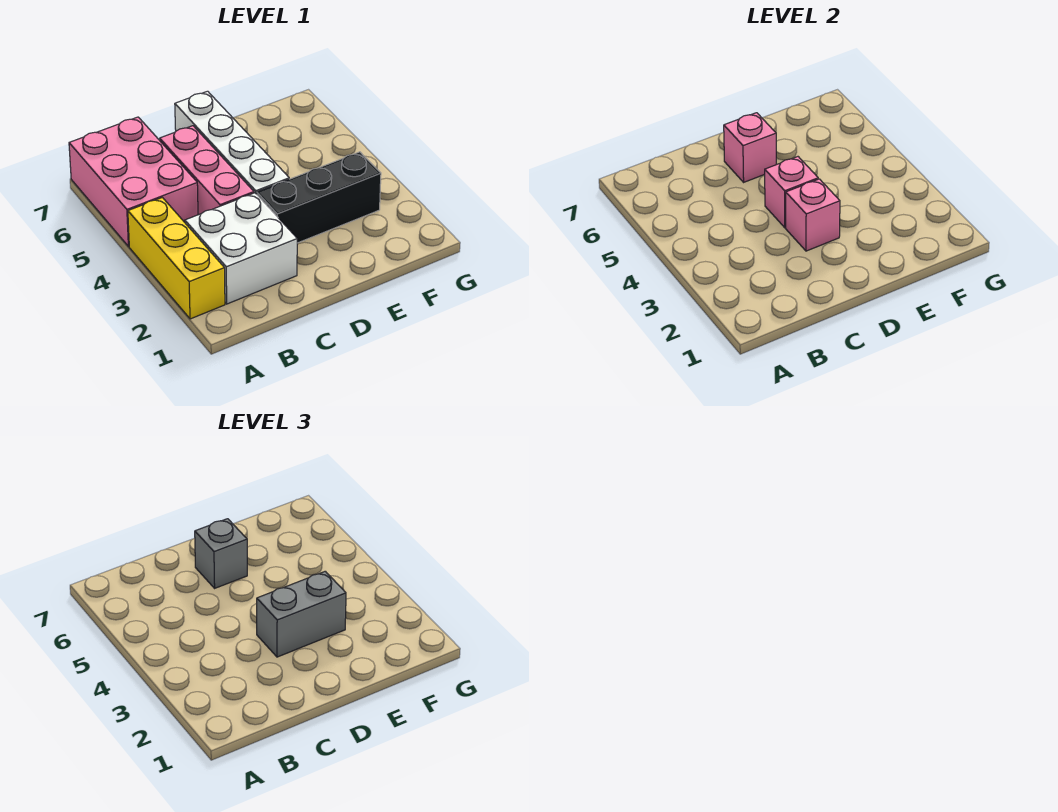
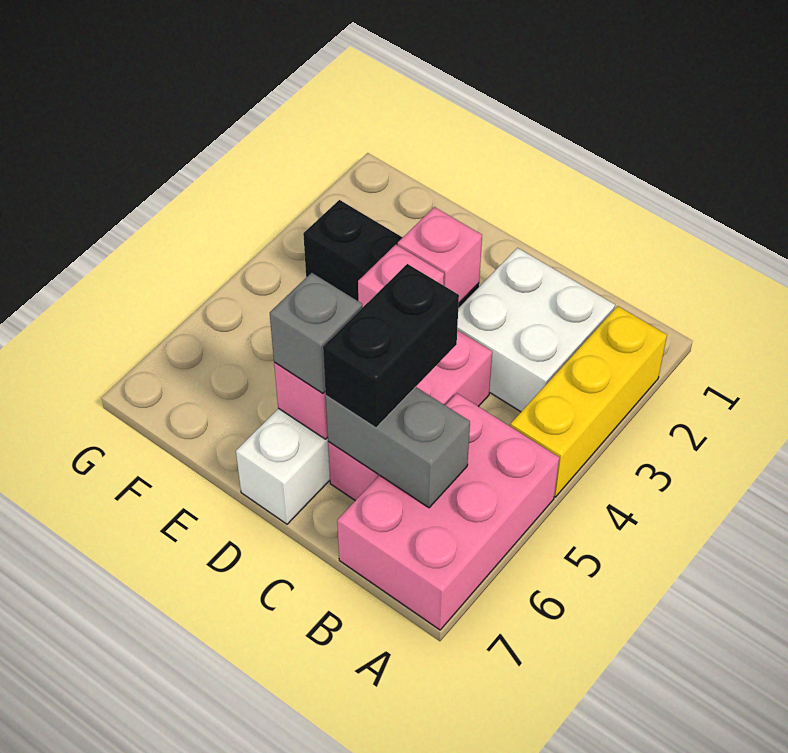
none -> black 1x2 brick [323,264,459,428]
grey 1x2 brick [257,571,346,657] -> grey 1x2 brick moved to [326,387,470,508]

